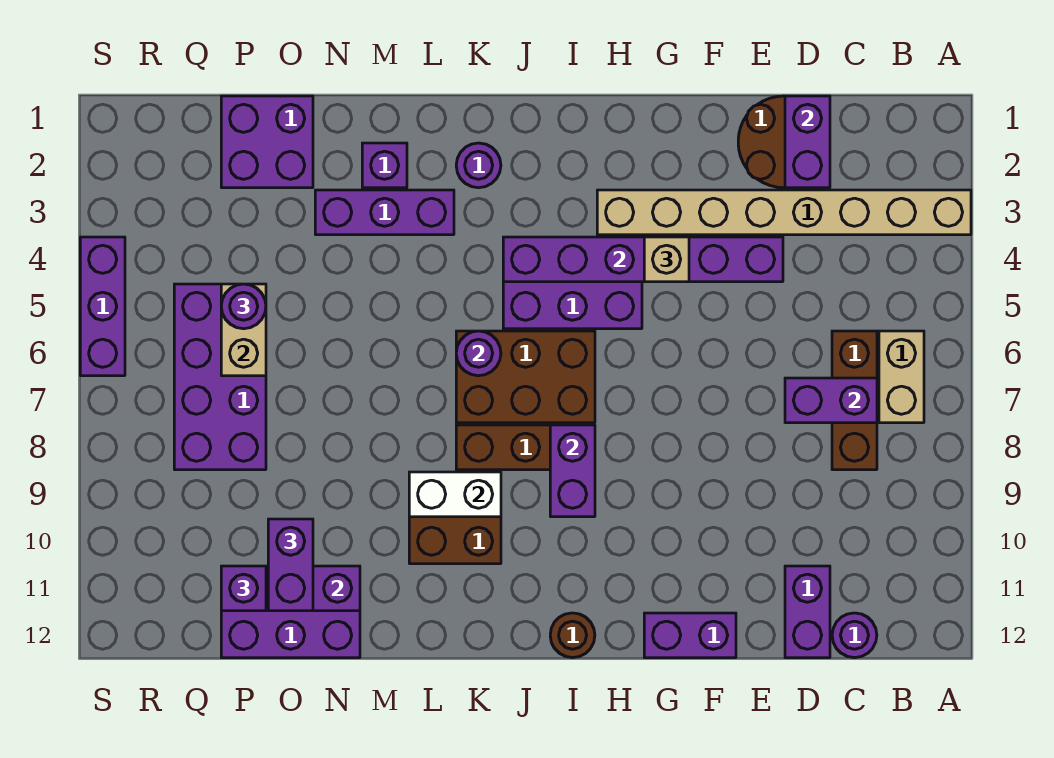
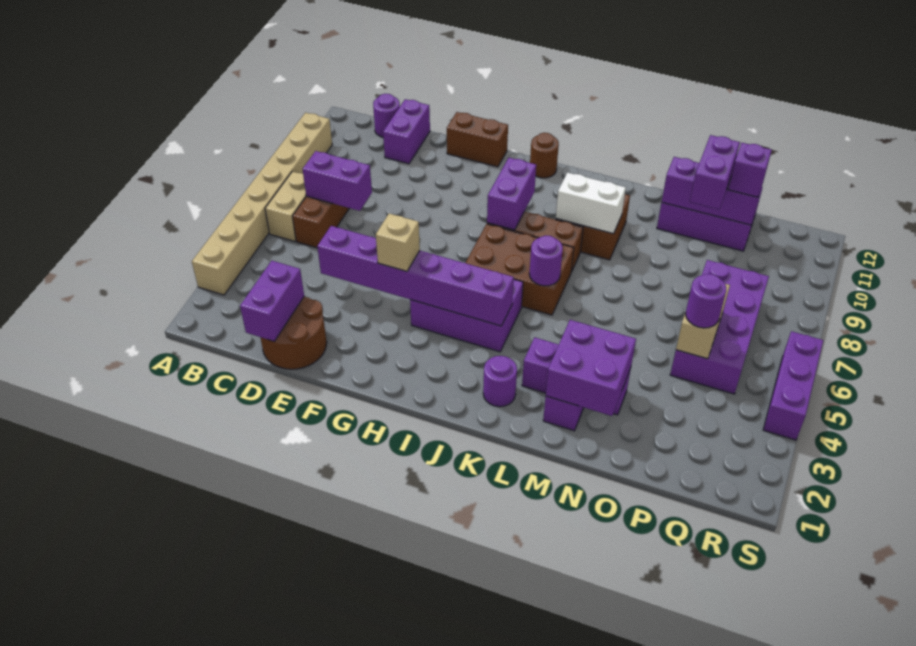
tan 1x8 brick [597,190,971,235] -> tan 1x8 brick turned to [192,113,332,295]
purple 1x2 brick [644,613,736,658] -> brown 1x2 brick [447,112,508,167]
purple 2x2 brick [221,96,313,188] -> purple 2x2 brick moved to [546,320,636,416]

